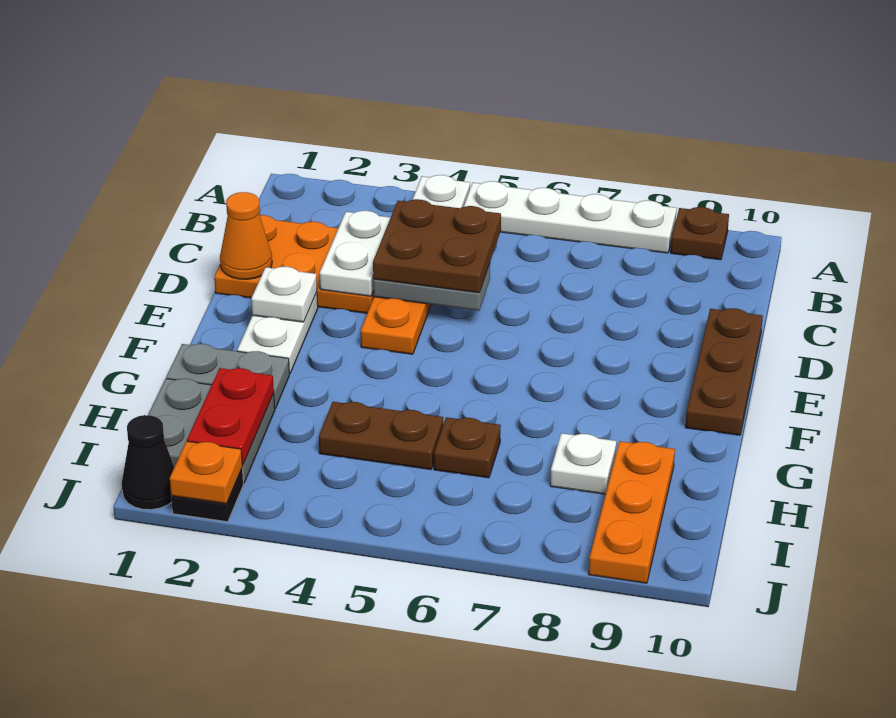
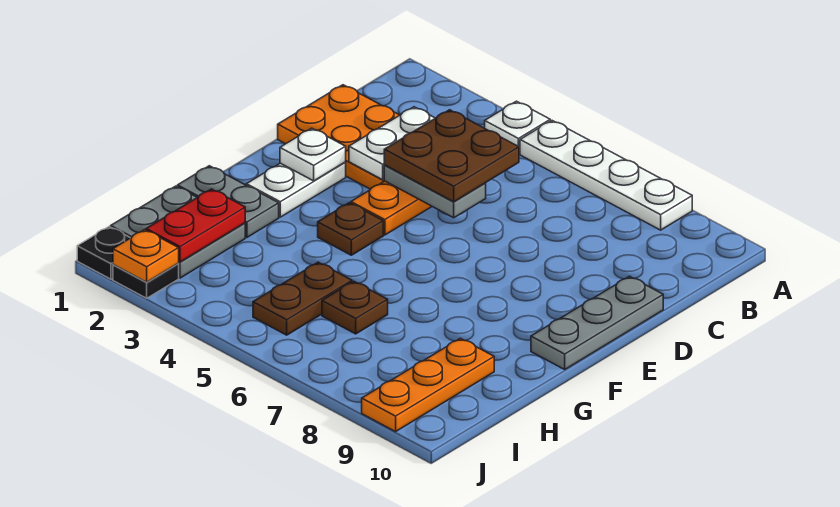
brown 1x1 plate [671,207,729,260] -> brown 1x1 plate moved to [318,203,383,255]
orange 1x1 cone [220,192,272,279] -> none
brown 1x3 plate [686,308,763,435] -> grey 1x3 plate [531,276,663,369]
brown 1x2 plate [319,402,443,469] -> brown 1x2 plate turned to [253,262,352,335]
white 1x1 plate [550,433,616,494] -> none
black 1x1 cone [122,415,174,510] -> black 1x1 plate [77,227,130,279]

